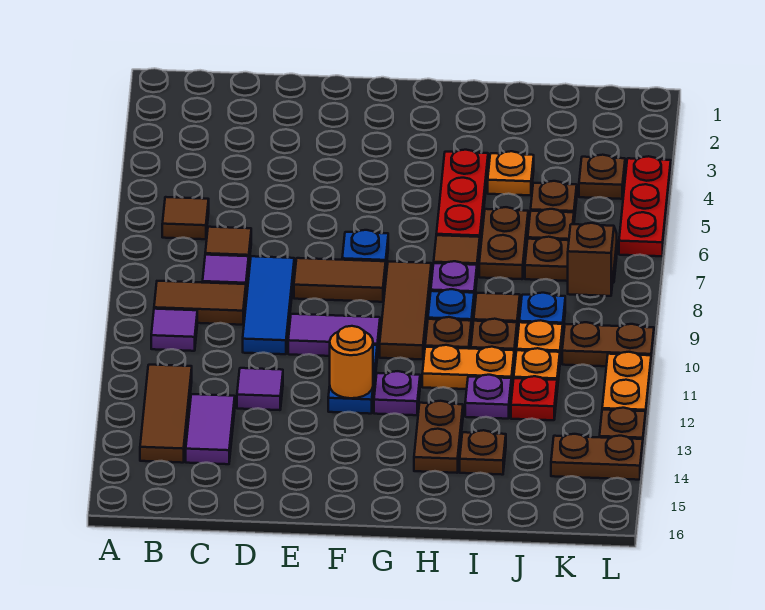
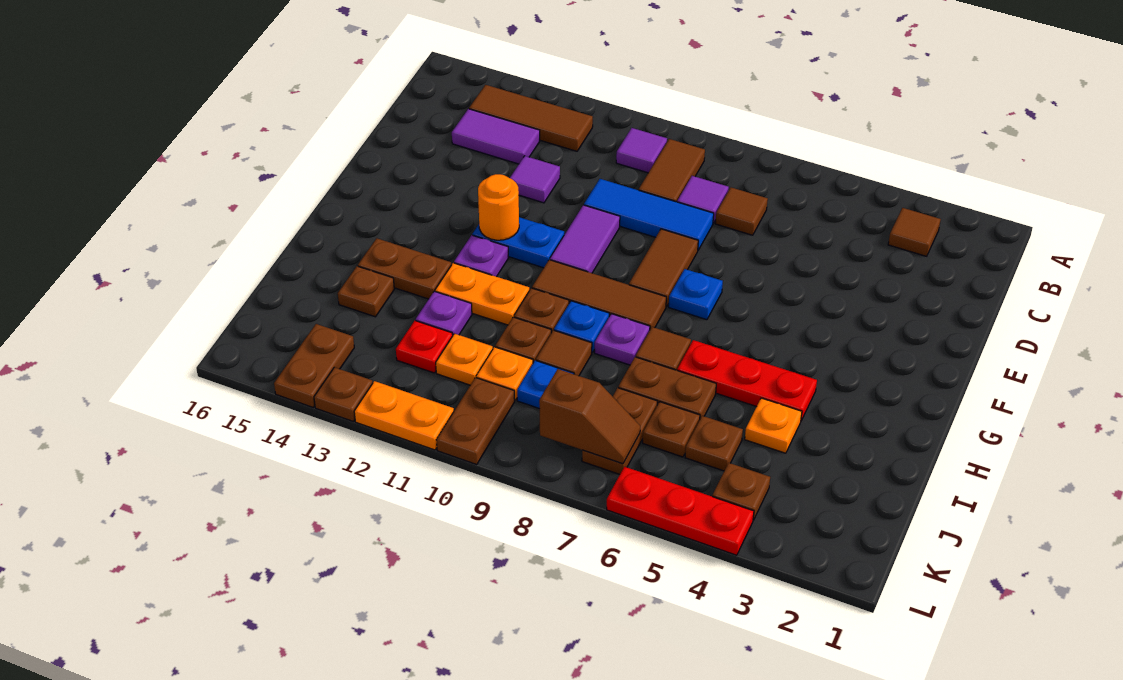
brown 1x1 tile [162,197,209,239] -> brown 1x1 tile moved to [888,208,941,256]
orange 1x2 plate [422,345,514,391] -> orange 1x2 plate turned to [435,263,529,325]

